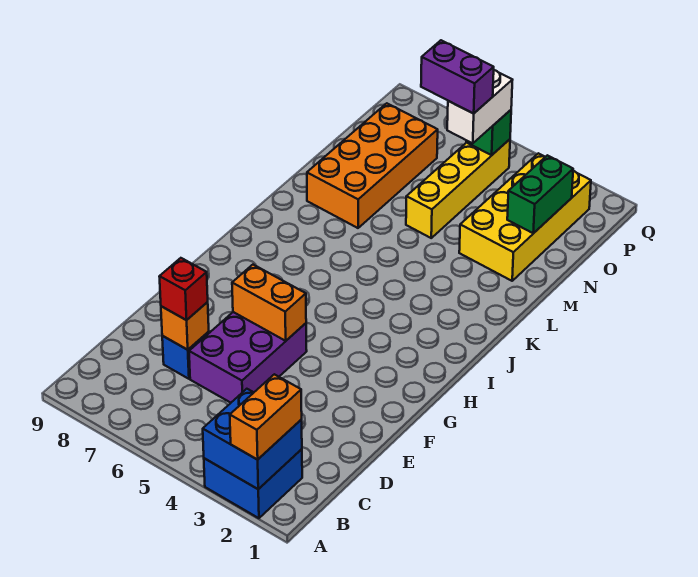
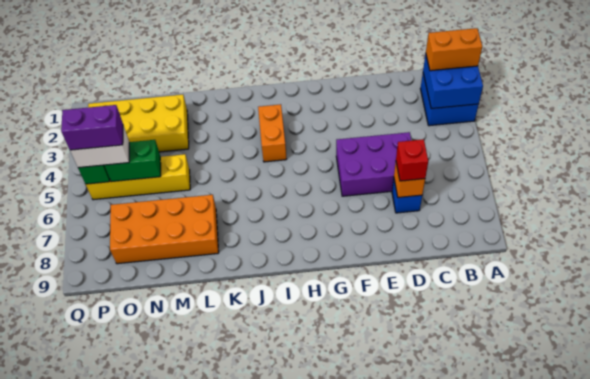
orange 1x2 brick [232,265,306,341] -> orange 1x2 brick moved to [258,104,287,162]
green 1x2 brick [507,155,573,233] -> green 1x2 brick moved to [104,140,161,182]
purple 1x2 brick [421,40,494,114] -> purple 1x2 brick turned to [61,105,123,150]

